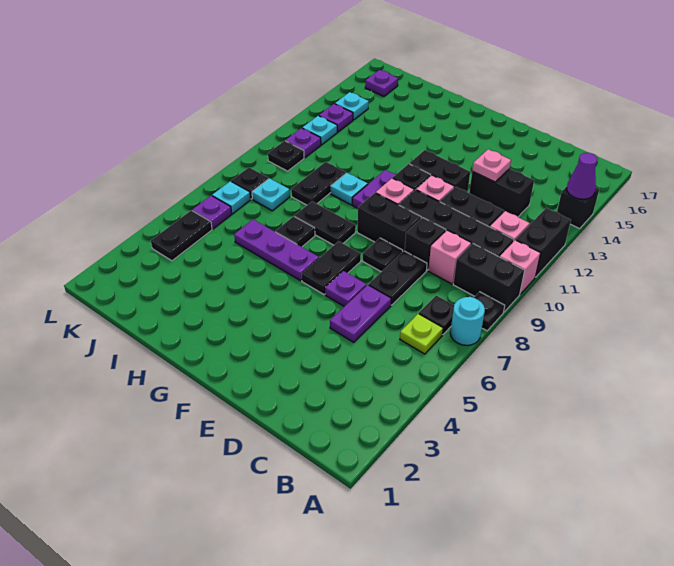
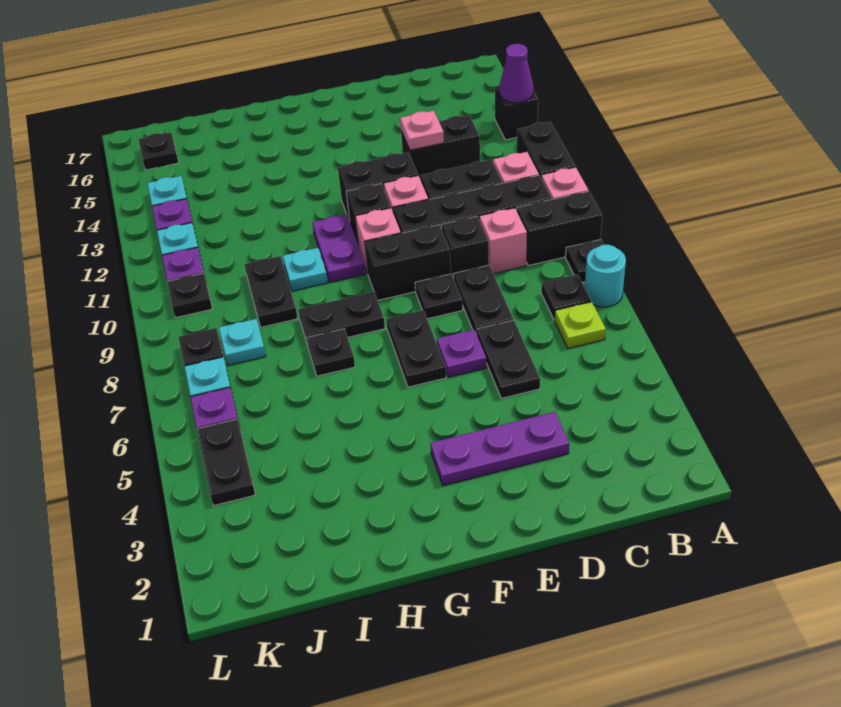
purple 1x2 plate [330,285,391,342] -> black 1x2 plate [477,320,540,398]
purple 1x3 plate [234,220,319,281] -> purple 1x3 plate moved to [430,412,569,486]
purple 1x1 plate [365,70,398,96] -> black 1x1 plate [138,132,179,170]

